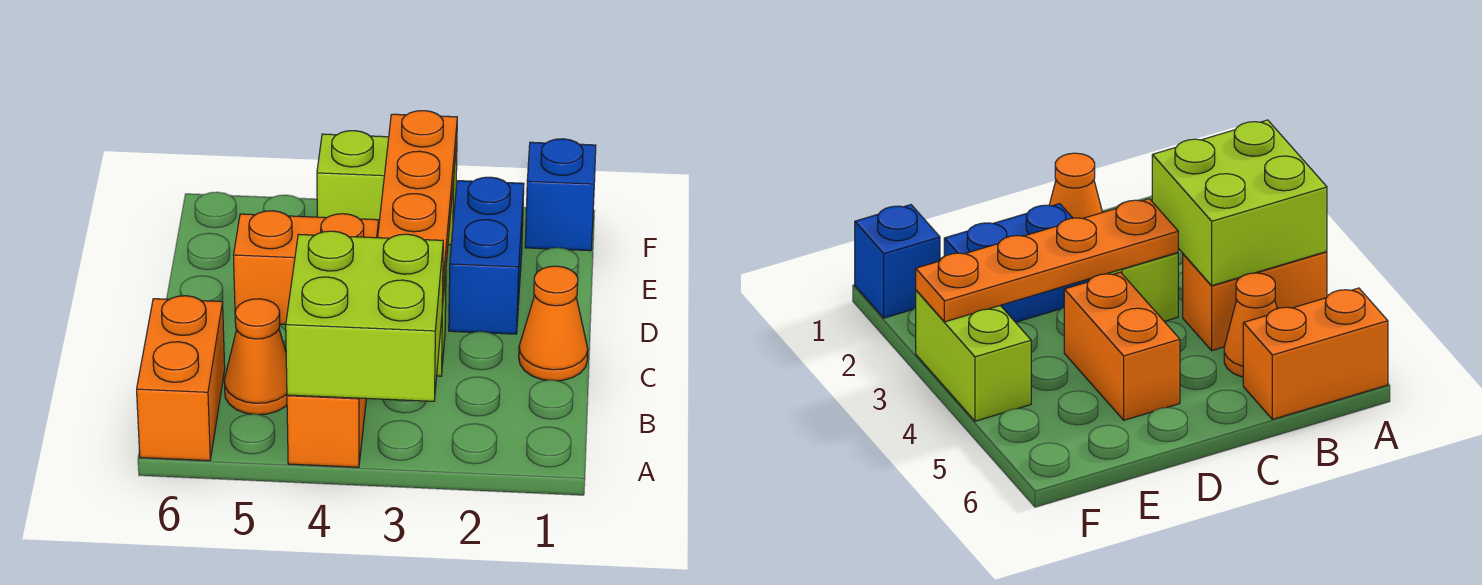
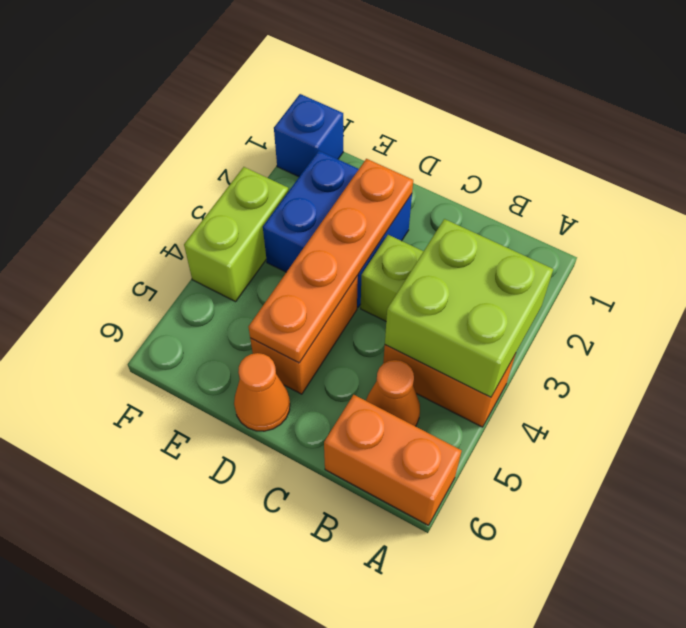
orange 1x1 cone [519,266,588,381] -> orange 1x1 cone moved to [234,353,290,431]
orange 1x4 plate [378,111,457,308] -> orange 1x4 plate turned to [249,159,413,363]
blue 1x2 brick [449,177,524,334] -> blue 2x2 brick [263,151,412,307]

